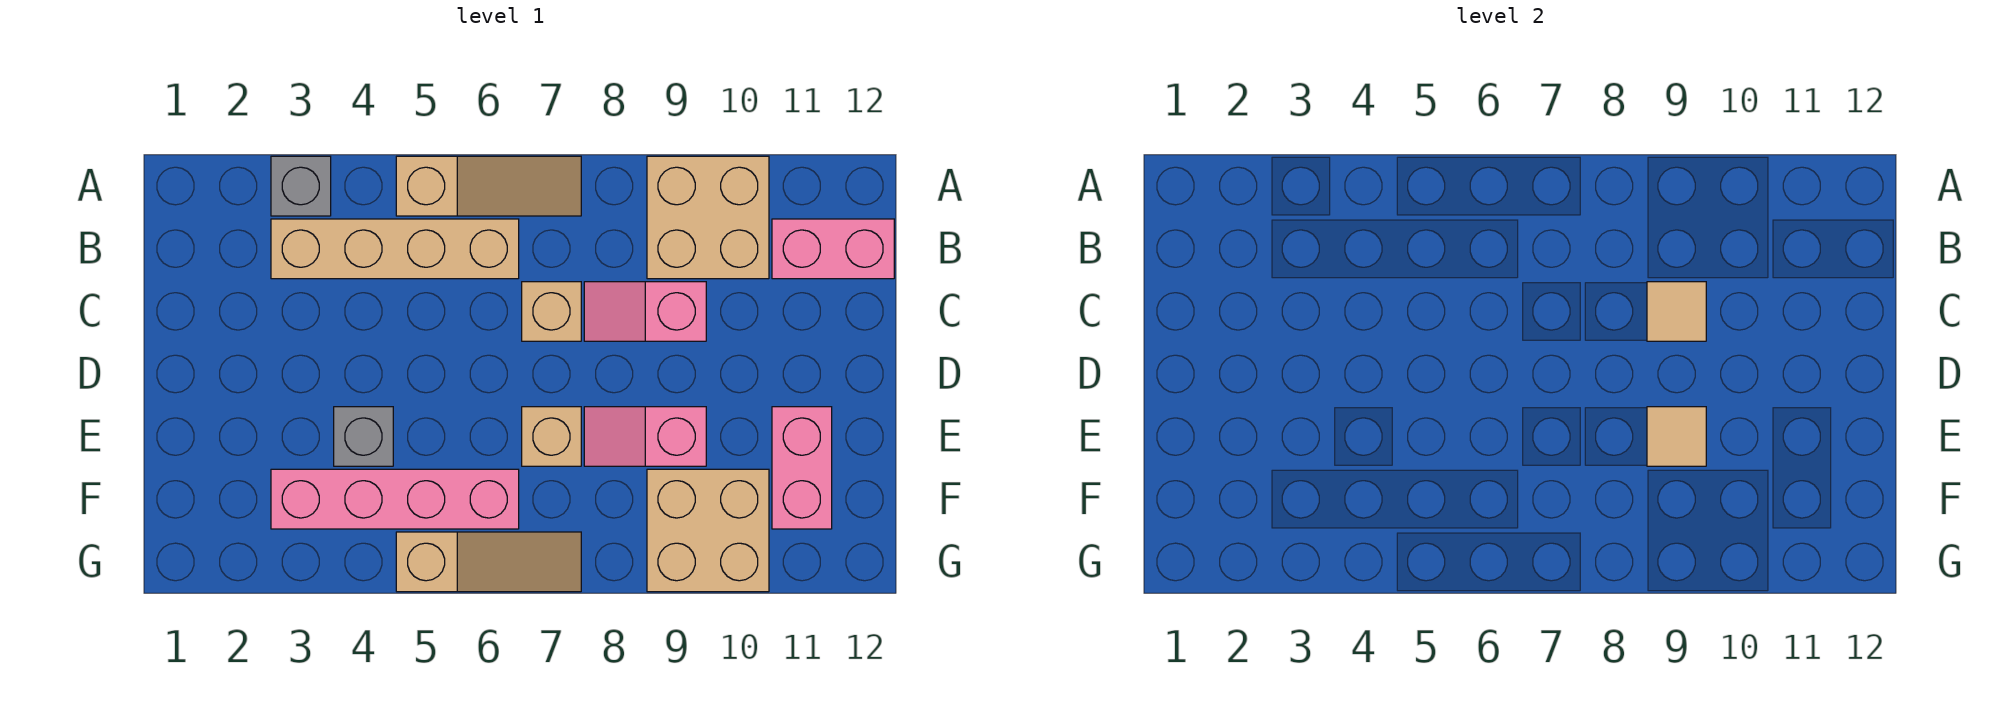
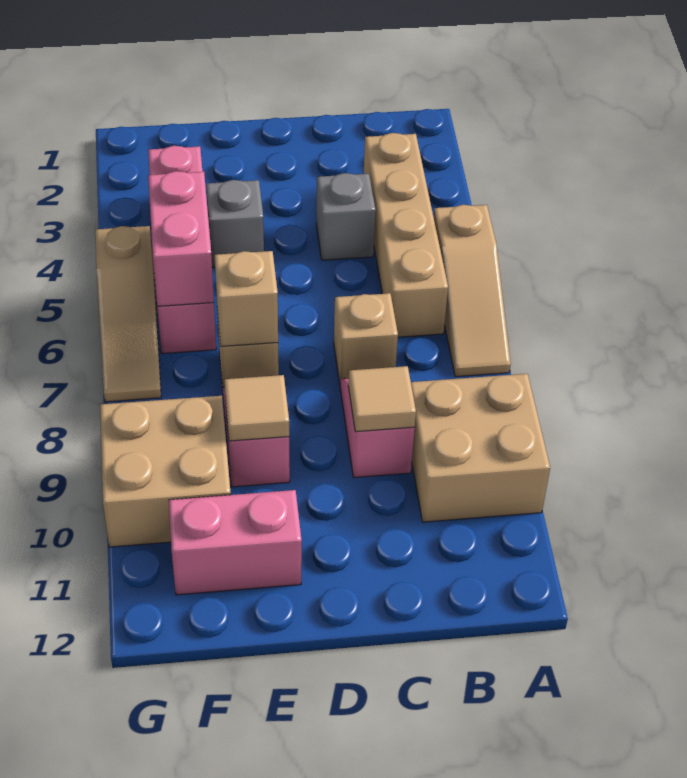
grey 1x1 brick [271,156,331,216] -> grey 1x1 brick moved to [316,173,376,260]
pink 1x2 brick [772,219,894,279] -> pink 1x2 brick moved to [148,171,214,306]
none -> tan 1x1 brick [214,251,278,346]

